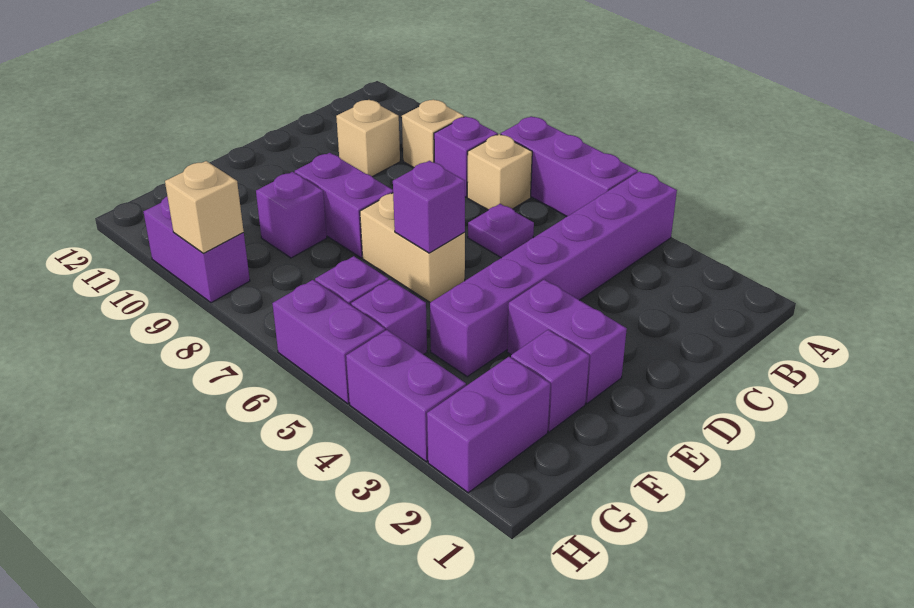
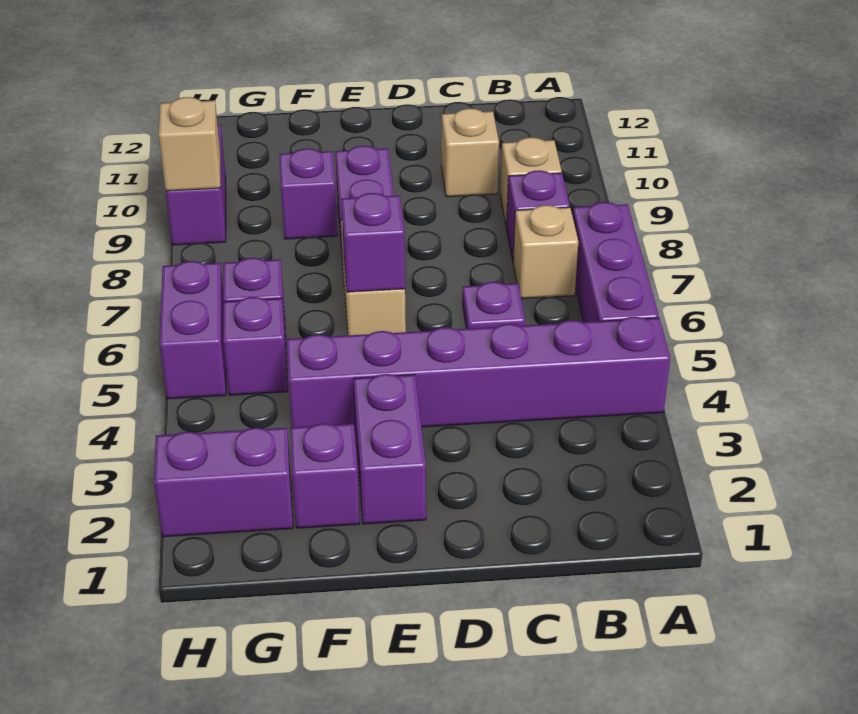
purple 1x2 brick [346,330,466,462] -> none

